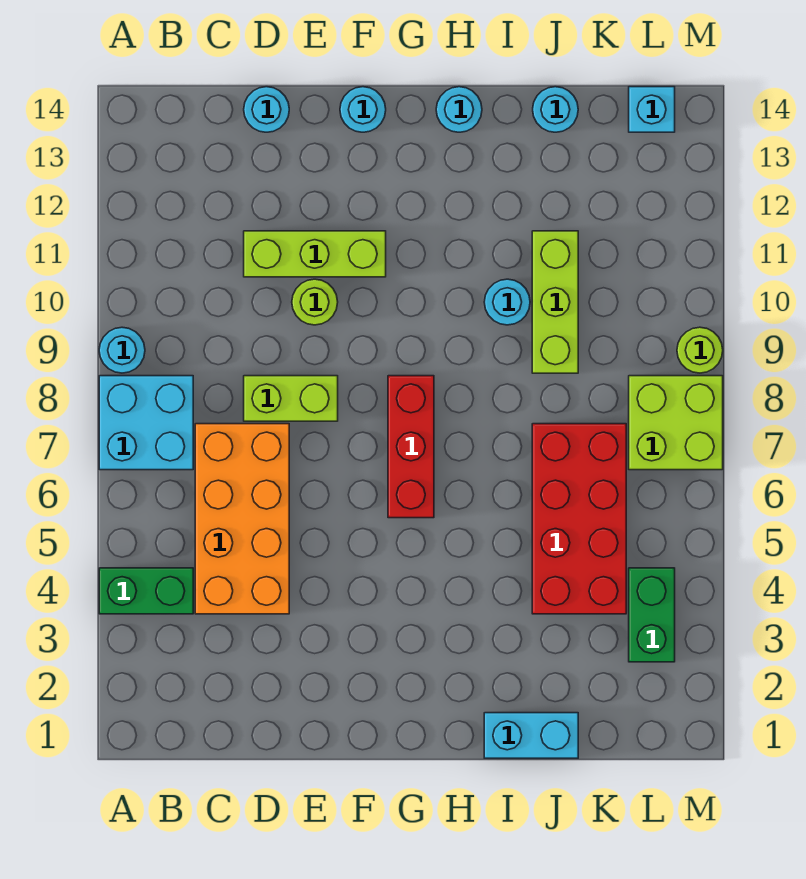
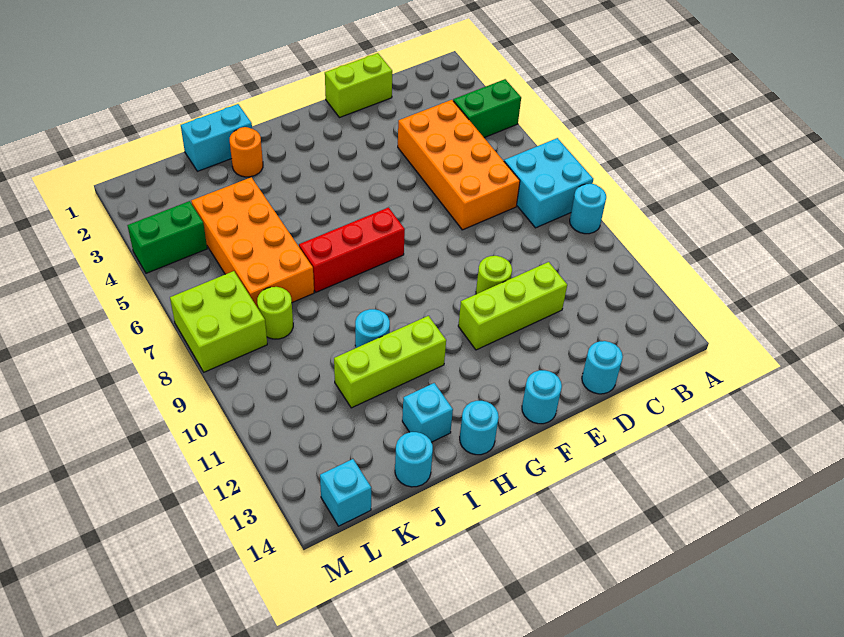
lime 1x2 brick [244,376,338,421] -> lime 1x2 brick moved to [325,53,392,118]
red 1x3 brick [388,376,434,518] -> red 1x3 brick turned to [299,208,405,292]
none -> orange 1x1 round brick [230,127,263,177]
none -> cyan 1x1 brick [402,383,453,442]
red 2x4 brick [532,424,626,614] -> orange 2x4 brick [191,177,314,308]
lime 1x3 brick [532,231,578,373] -> lime 1x3 brick turned to [334,316,446,408]
green 1x2 brick [629,568,675,662] -> green 1x2 brick turned to [127,201,207,273]
lime 1x1 round brick [677,327,723,373] -> lime 1x1 round brick moved to [257,287,293,339]

